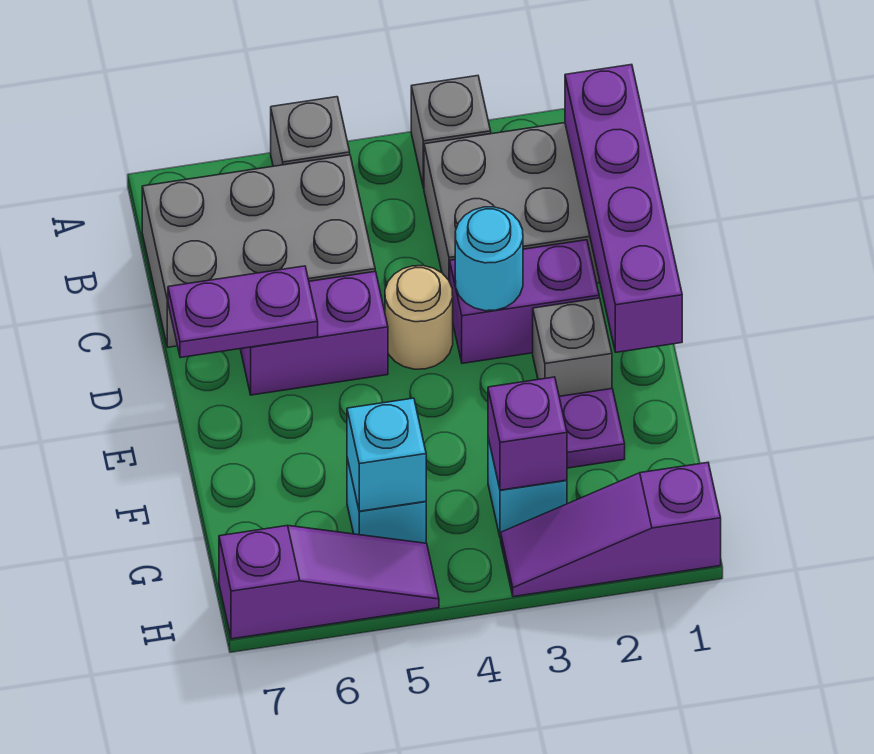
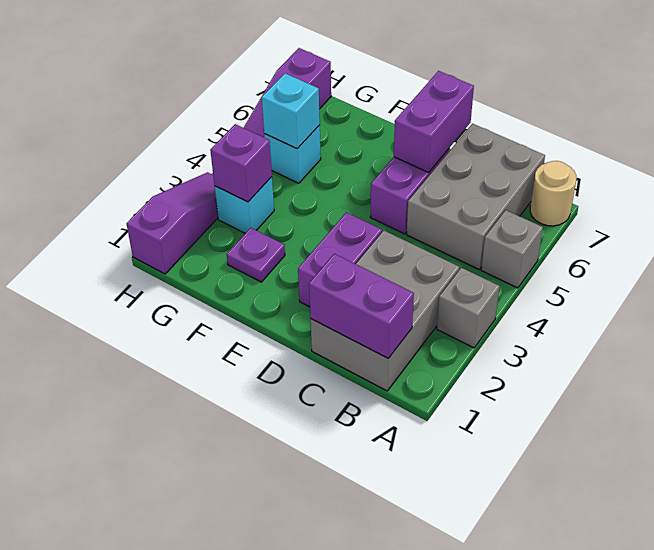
purple 1x4 brick [565,65,682,352] -> purple 1x2 brick [309,254,414,358]
cyan 1x1 round brick [455,207,523,311] -> none
tan 1x1 round brick [385,266,453,369] -> tan 1x1 round brick moved to [530,161,576,226]
purple 1x2 plate [168,266,318,358] -> purple 1x2 brick [394,71,474,172]
grey 1x1 brick [533,298,612,396] -> none

